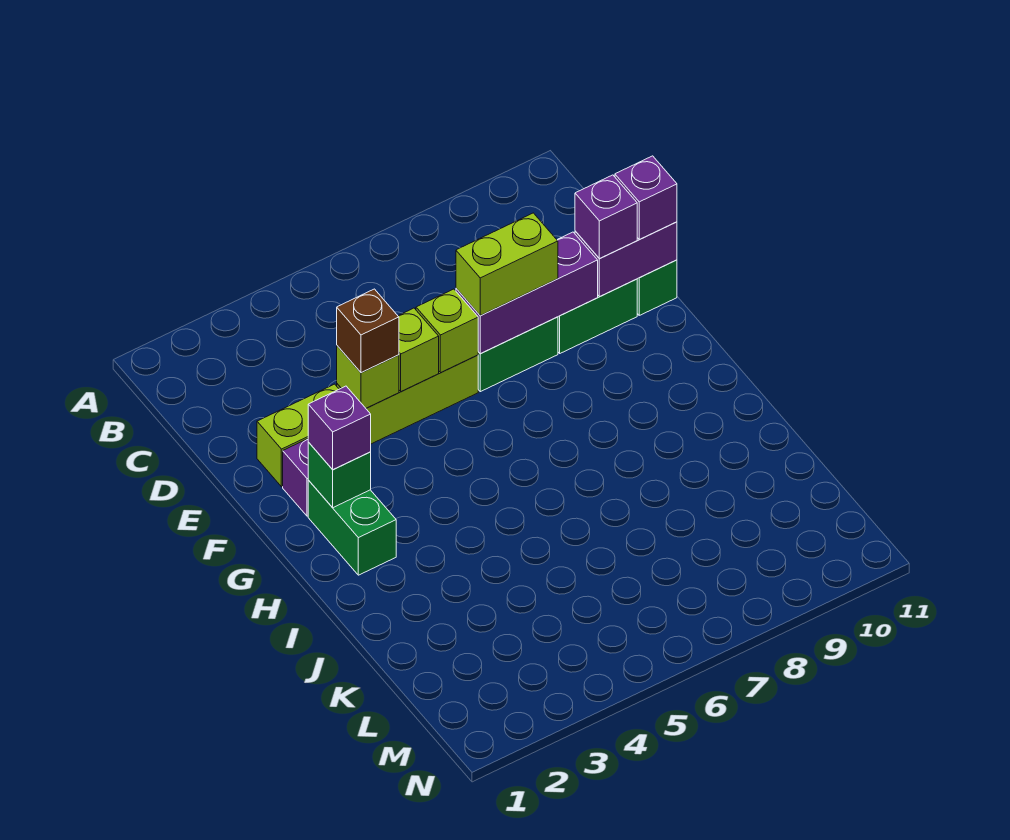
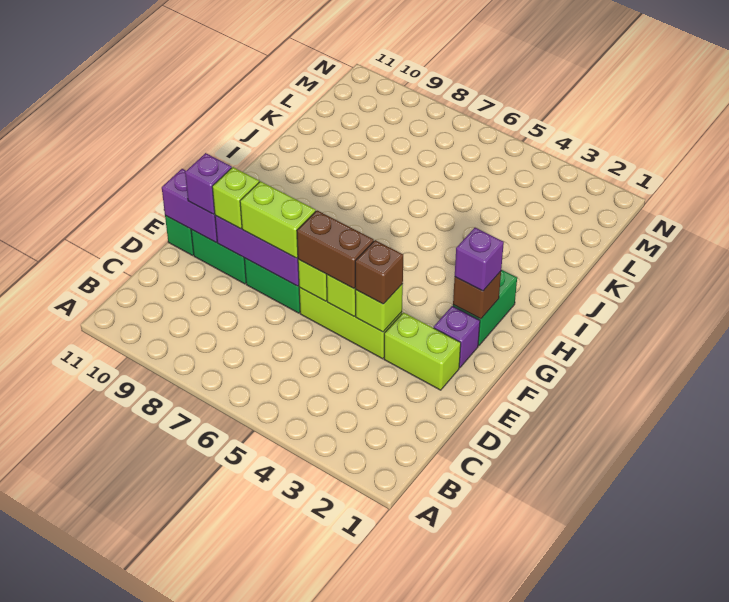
none -> brown 1x2 brick [297,210,374,289]
none -> lime 1x1 brick [212,167,259,229]
purple 1x1 brick [615,156,677,240] -> none
green 1x1 brick [308,442,371,508] -> brown 1x1 brick [453,271,501,319]

